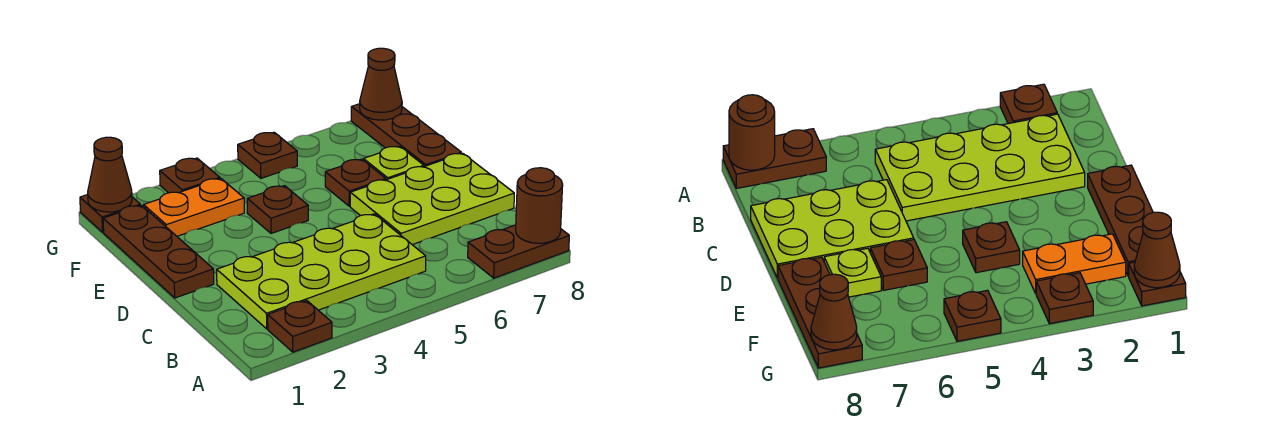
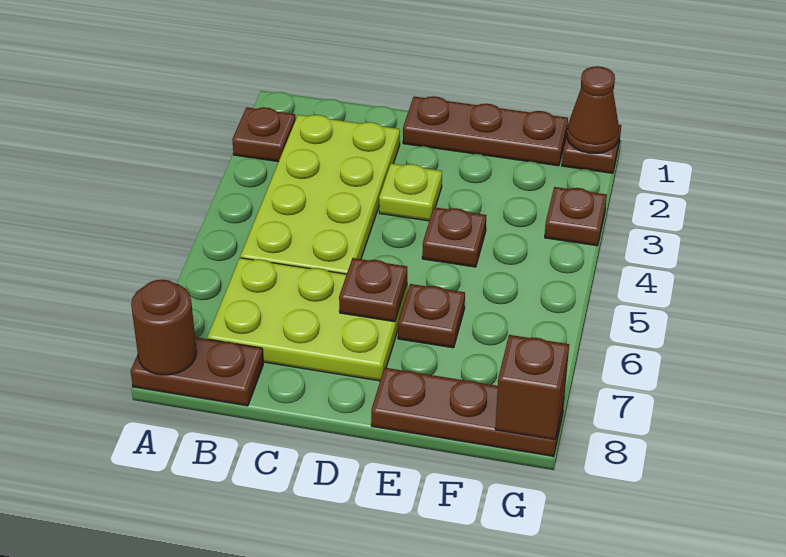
brown 1x2 plate [468,225,569,278] -> brown 1x2 plate turned to [131,337,263,406]
lime 2x3 plate [350,153,514,245] -> lime 2x3 plate turned to [207,258,407,381]
lime 1x1 plate [363,146,424,180] -> lime 1x1 plate moved to [379,164,442,221]
orange 1x2 plate [144,178,244,236] -> none
brown 1x1 plate [238,132,297,178] -> brown 1x1 plate moved to [339,258,407,322]
brown 1x1 cone [360,48,402,120] -> brown 1x1 brick [495,335,569,440]

